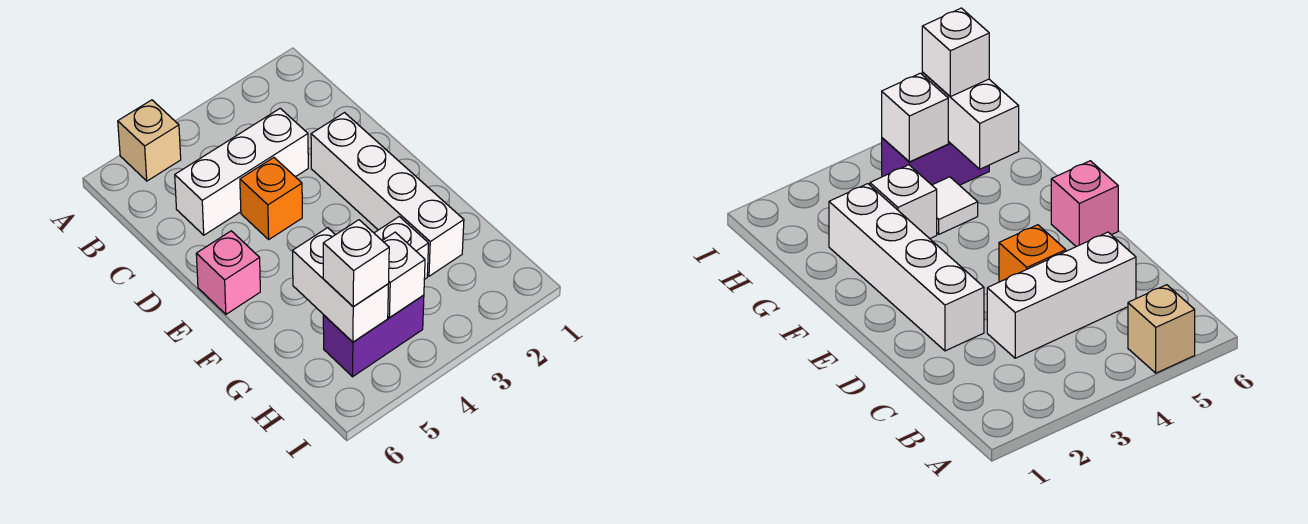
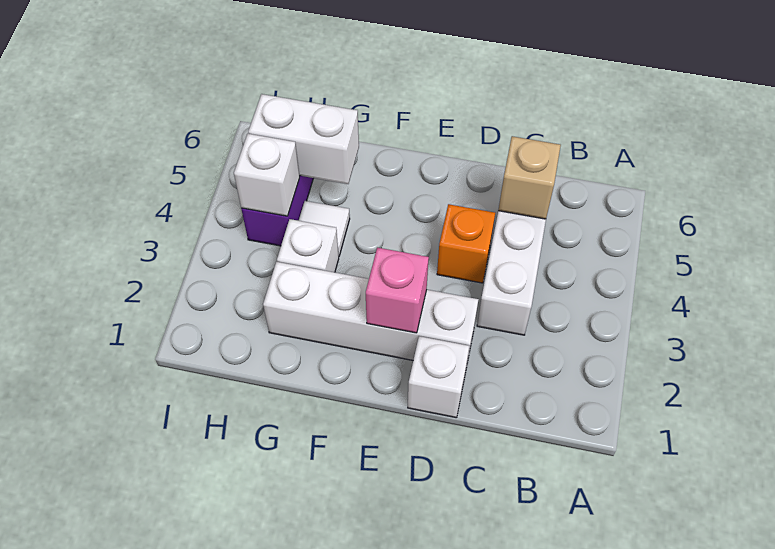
tan 1x1 brick [118,100,181,181] -> tan 1x1 brick moved to [498,136,561,219]
pink 1x1 brick [196,231,260,314] -> pink 1x1 brick moved to [366,248,429,333]
white 1x1 brick [323,220,389,307] -> white 1x1 brick moved to [408,336,469,418]

